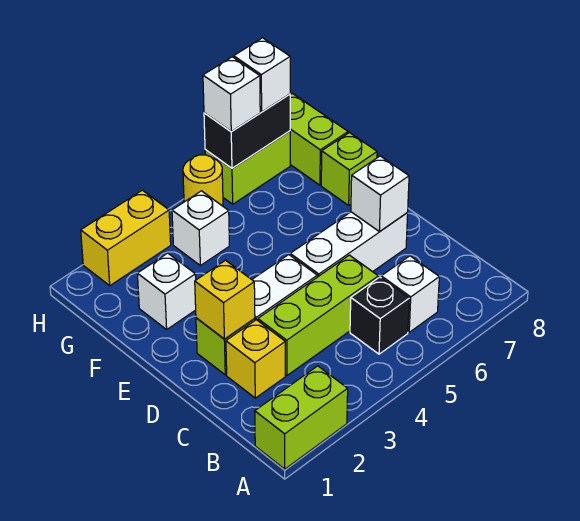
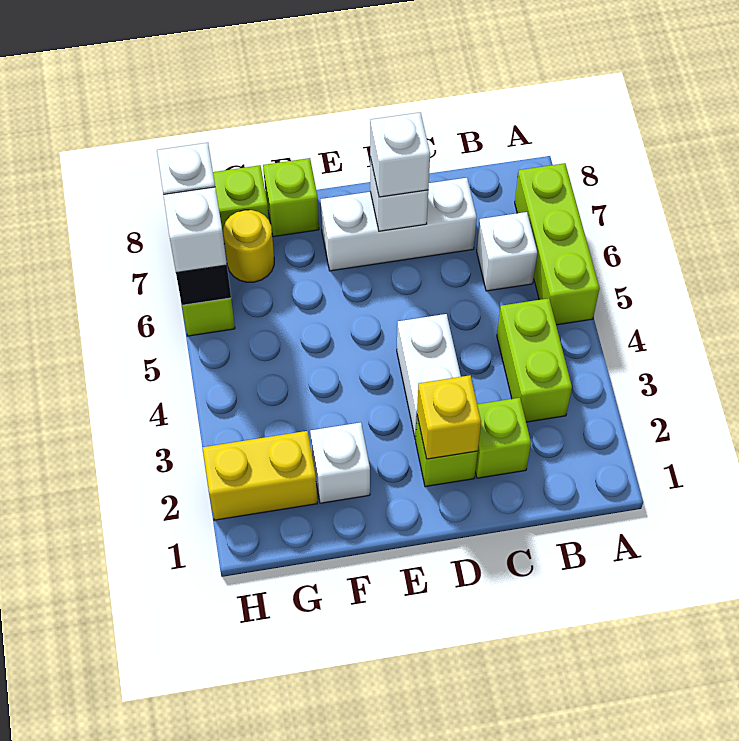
lime 1x2 brick [255,366,348,469] -> lime 1x2 brick moved to [497,298,572,422]
black 1x1 brick [350,277,409,354] -> none
yellow 1x1 brick [226,320,285,398] -> lime 1x1 brick [475,398,531,478]
lime 1x3 brick [258,255,378,376] -> lime 1x3 brick moved to [515,163,600,325]
white 1x3 brick [290,212,408,277] -> white 1x3 brick turned to [321,178,477,271]
white 1x1 brick [172,191,229,265] -> white 1x1 brick moved to [370,113,430,197]
yellow 1x2 brick [81,190,171,286] -> yellow 1x2 brick turned to [202,431,317,520]
yellow 1x1 round brick [183,155,223,206] -> yellow 1x1 round brick moved to [223,210,274,282]

